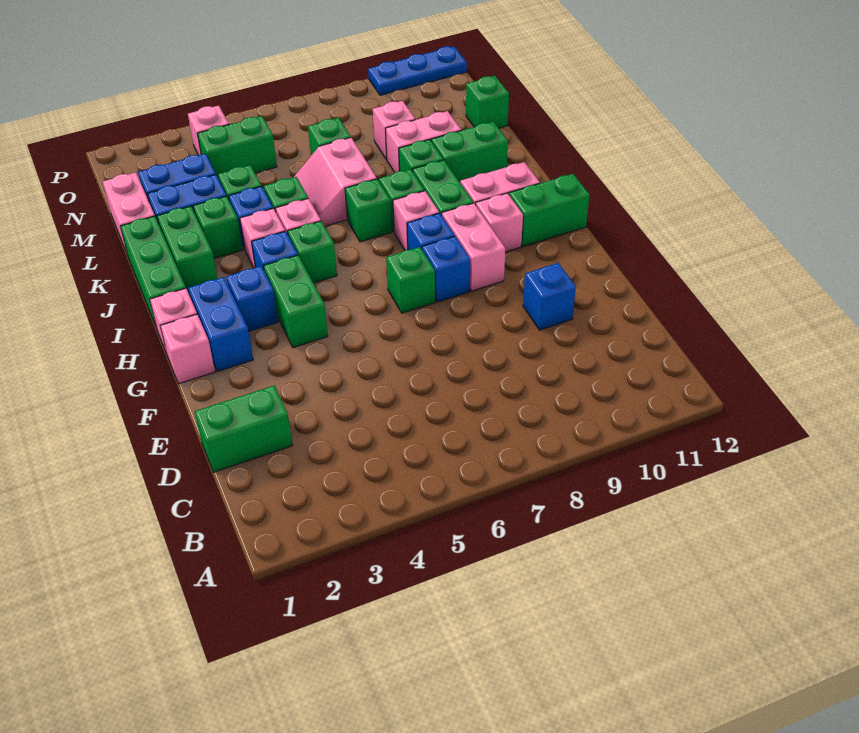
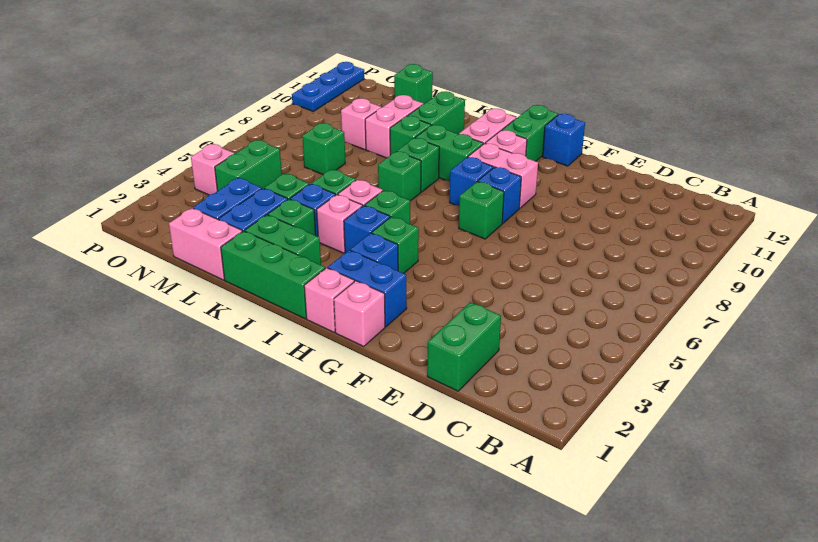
blue 1x1 brick [523,263,576,330] -> blue 1x1 brick moved to [543,114,585,166]
green 1x2 brick [264,255,328,348] -> green 1x1 brick [372,217,419,273]
pink 1x1 brick [393,191,439,250] -> none
pink 2x2 slope [294,138,377,226] -> none

